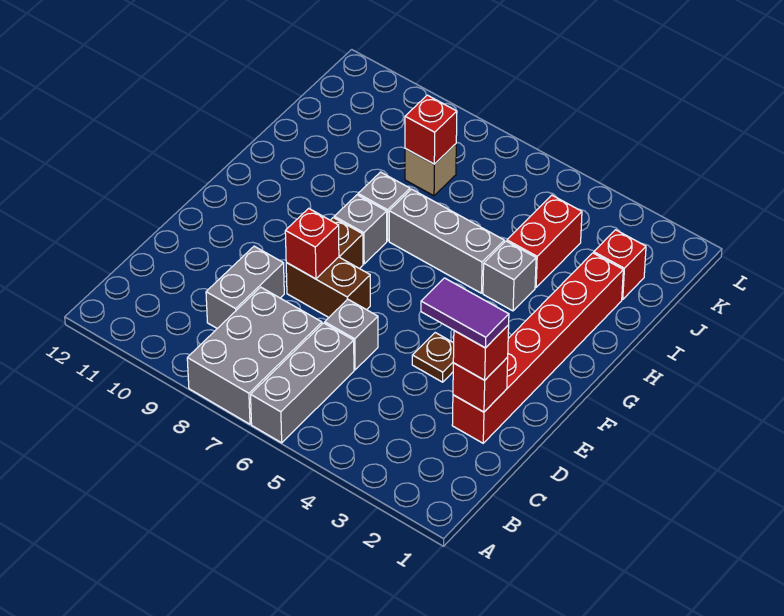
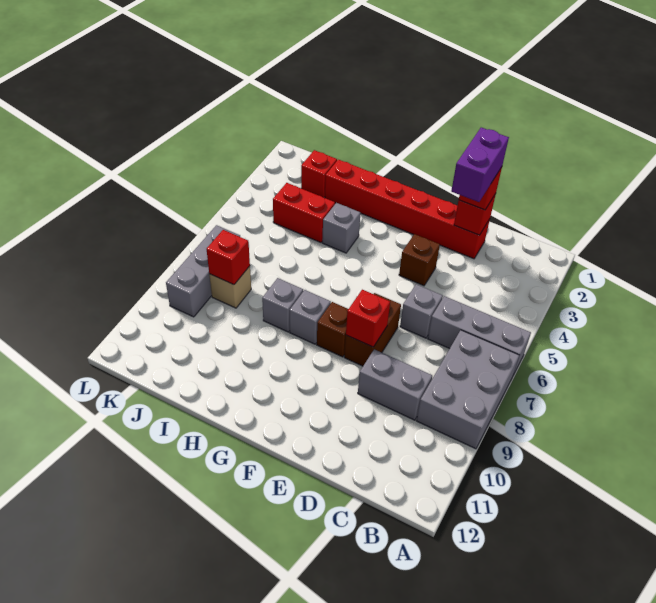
grey 2x3 brick [187,287,322,424] -> grey 2x3 brick turned to [416,330,520,449]
purple 1x2 tile [421,278,509,348] -> purple 1x2 brick [451,128,509,202]
brown 1x1 plate [412,333,454,382] -> brown 1x1 brick [399,234,440,286]
grey 1x3 brick [389,189,504,293] -> grey 1x3 brick moved to [166,225,240,317]

